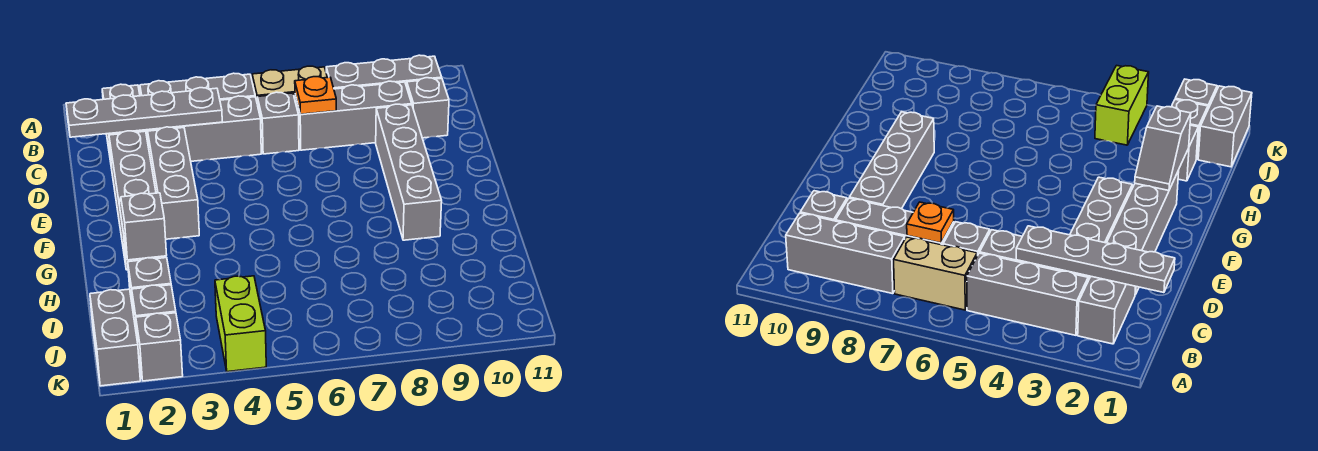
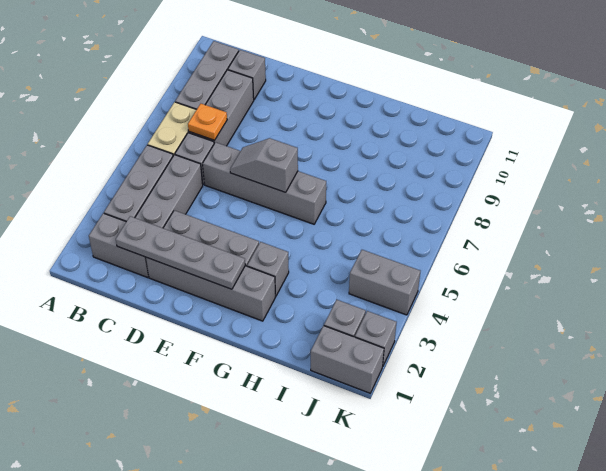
grey 1x4 plate [66,88,222,137] -> grey 1x4 plate turned to [116,216,245,289]
grey 1x4 brick [376,104,442,240] -> grey 1x4 brick moved to [203,142,326,224]
grey 1x2 slope [119,193,167,260] -> grey 1x2 slope moved to [230,138,298,192]
grey 1x1 brick [128,258,171,315] -> grey 1x1 brick moved to [247,242,289,296]
lime 1x2 brick [215,276,266,372] -> grey 1x2 brick [349,250,420,315]

